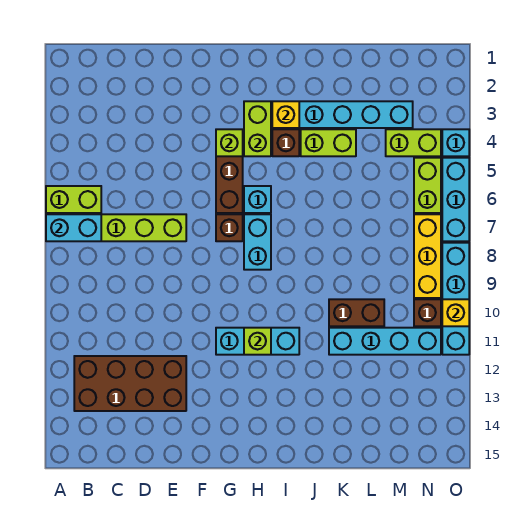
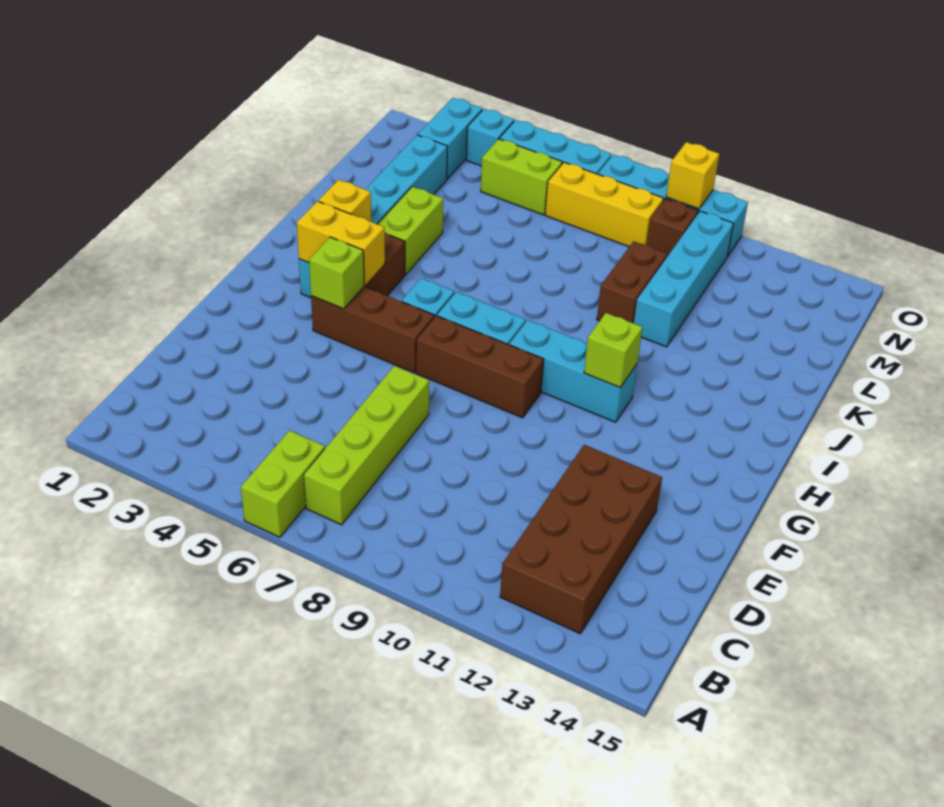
cyan 1x2 brick [46,214,101,241] -> cyan 1x2 brick moved to [418,98,482,179]
brown 1x1 brick [216,214,243,241] -> brown 1x3 brick [416,316,544,418]
cyan 1x3 brick [216,328,299,355] -> cyan 1x3 brick turned to [509,320,637,422]
lime 1x2 brick [244,101,271,156] -> yellow 1x2 brick [297,201,385,285]
lime 1x2 brick [386,129,441,156] -> none

